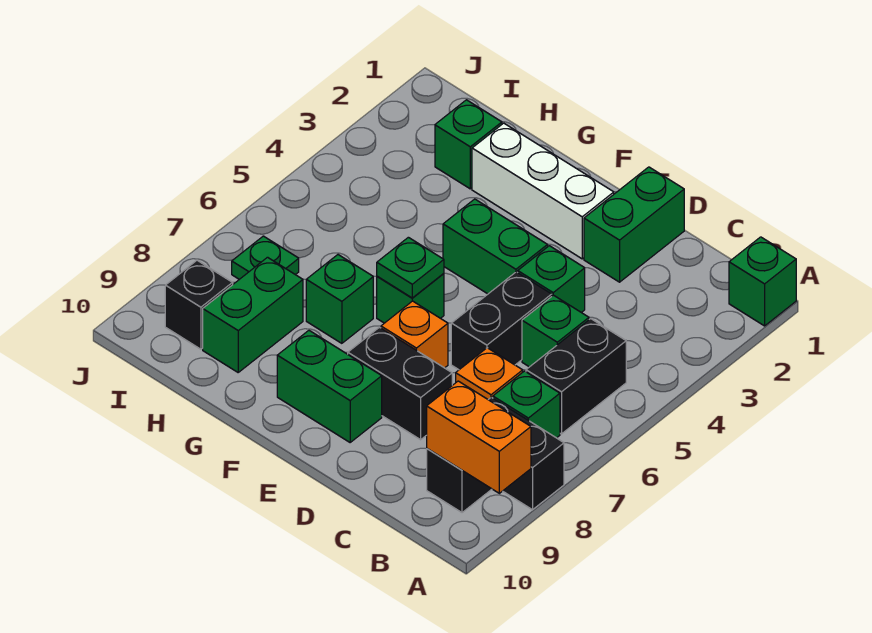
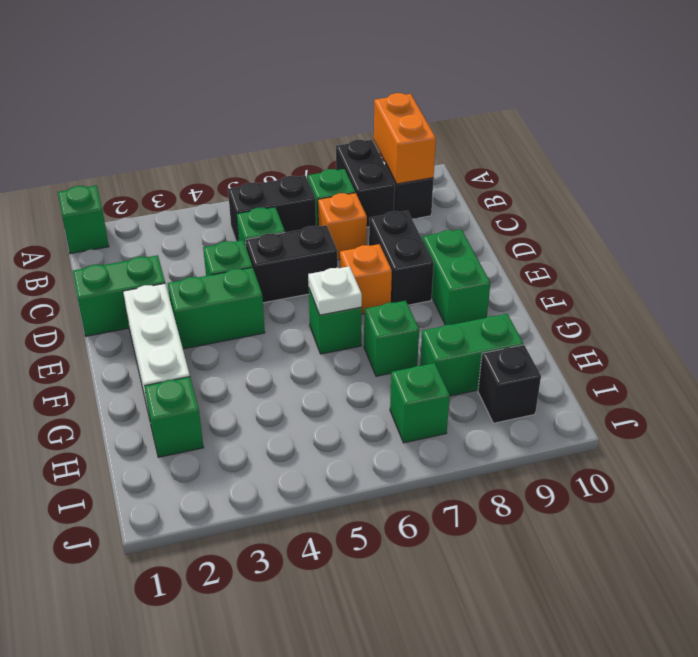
green 1x2 brick [443,199,548,294] -> green 1x2 brick turned to [168,267,265,349]
green 1x1 plate [377,237,444,298] -> white 1x1 plate [308,266,362,315]
green 1x1 plate [232,236,299,279] -> green 1x1 brick [390,363,450,443]

